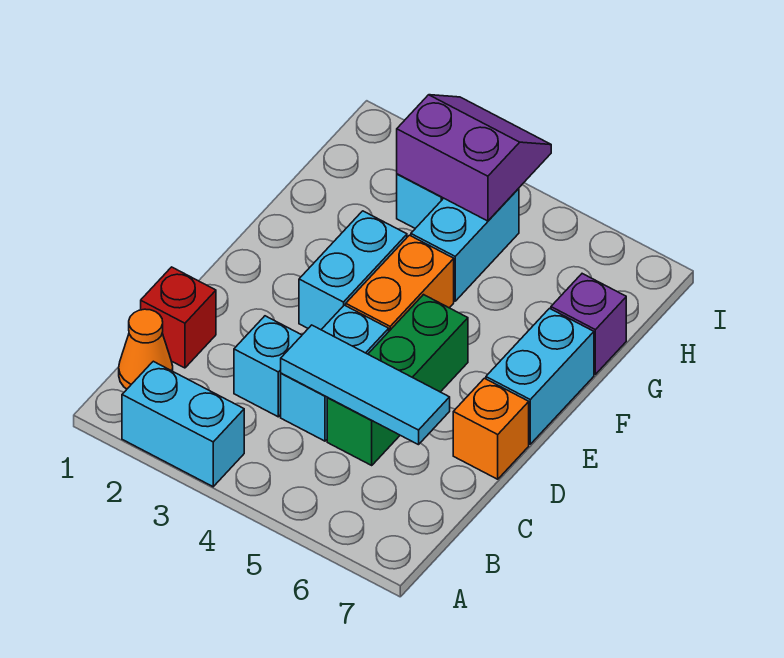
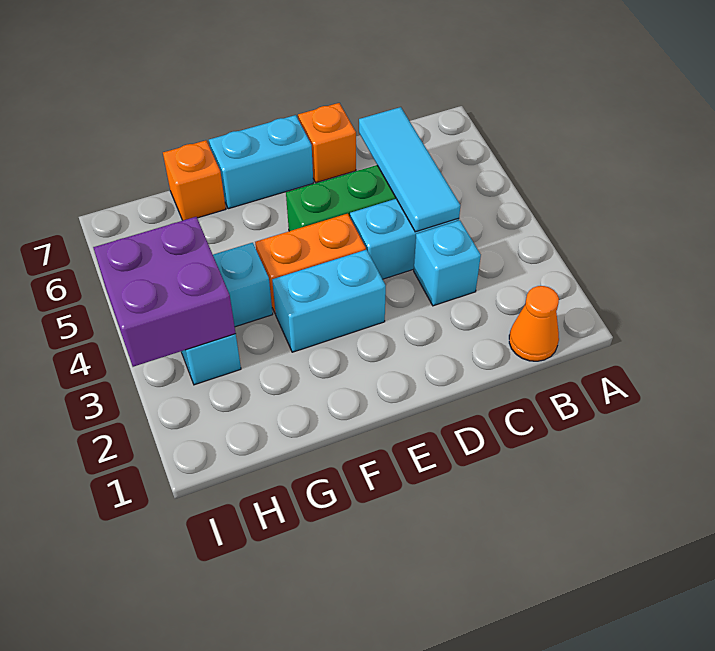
cyan 1x2 brick [122,361,244,487] -> none
red 1x1 brick [141,267,216,368] -> none
purple 1x1 brick [551,274,626,374] -> orange 1x1 brick [163,140,226,220]
purple 2x2 slope [397,95,551,221] -> purple 2x2 brick [93,217,236,367]

